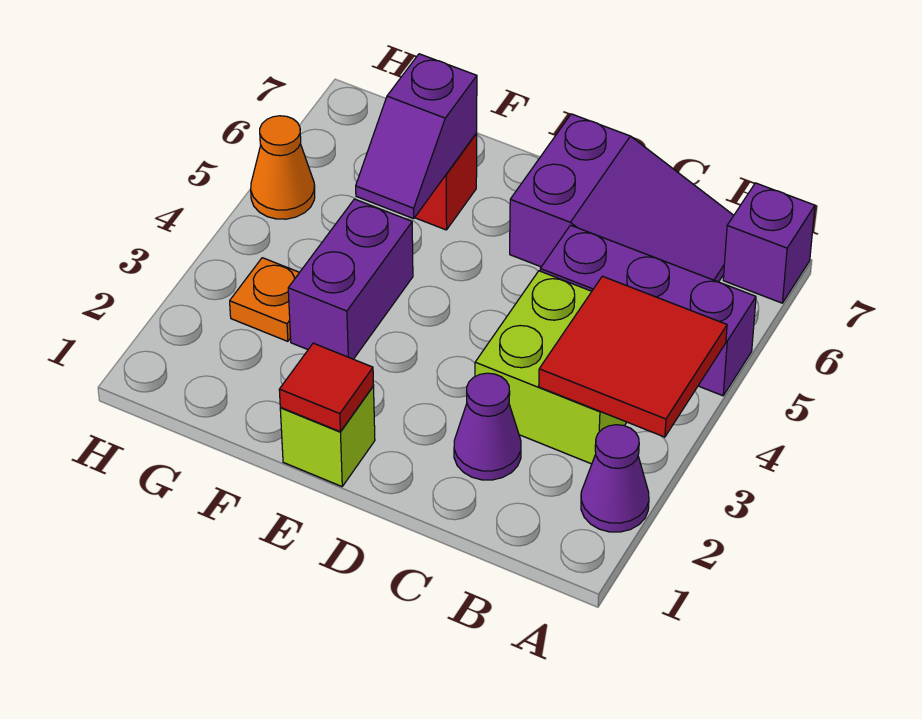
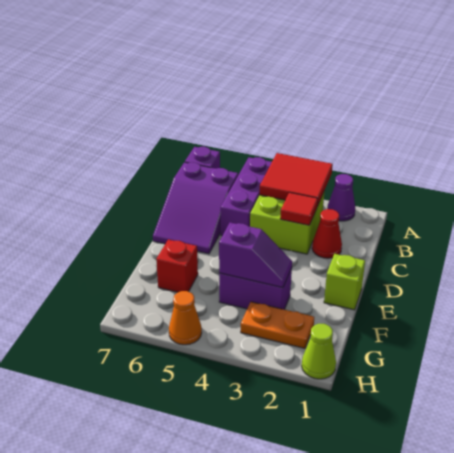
purple 2x3 slope [510,114,734,282] -> purple 2x3 slope turned to [153,162,238,254]
purple 1x1 cone [454,373,521,480] -> red 1x1 cone [312,209,342,258]
red 1x1 tile [279,343,373,431] -> red 1x1 tile moved to [280,192,318,225]
purple 1x2 slope [356,54,477,219] -> purple 1x2 slope moved to [219,223,292,288]
orange 1x1 plate [230,258,300,341] -> orange 1x2 plate [241,302,314,348]
none -> lime 1x1 cone [302,324,336,379]

